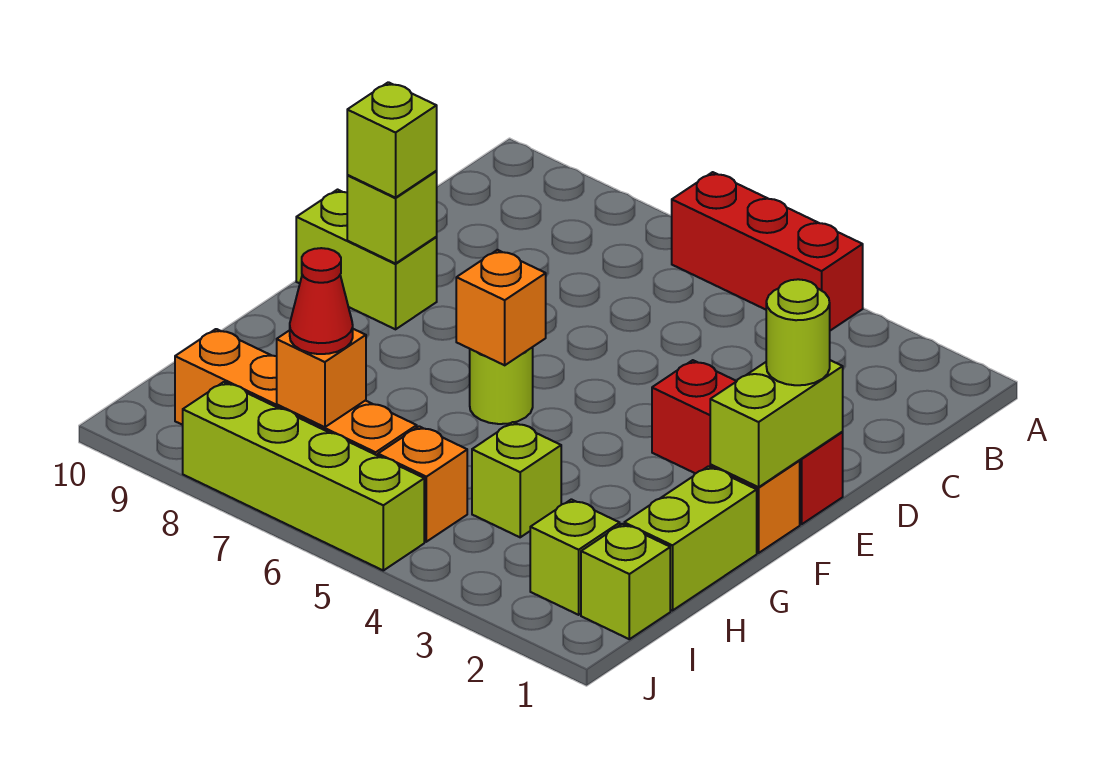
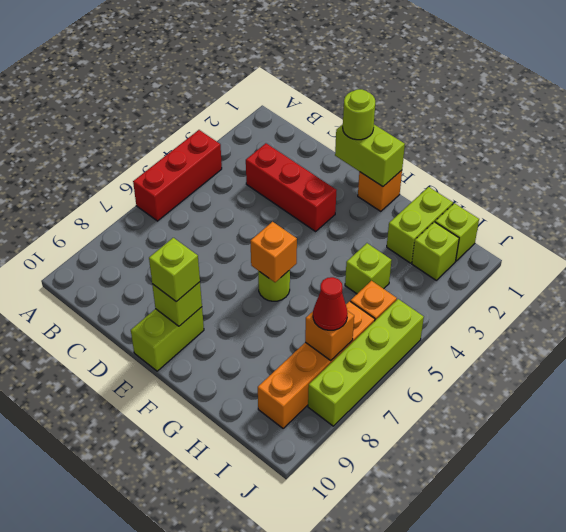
red 1x3 brick [652,360,843,524] -> red 1x3 brick turned to [246,143,336,231]
lime 1x2 brick [624,466,757,611] -> lime 1x2 brick turned to [387,187,453,263]

